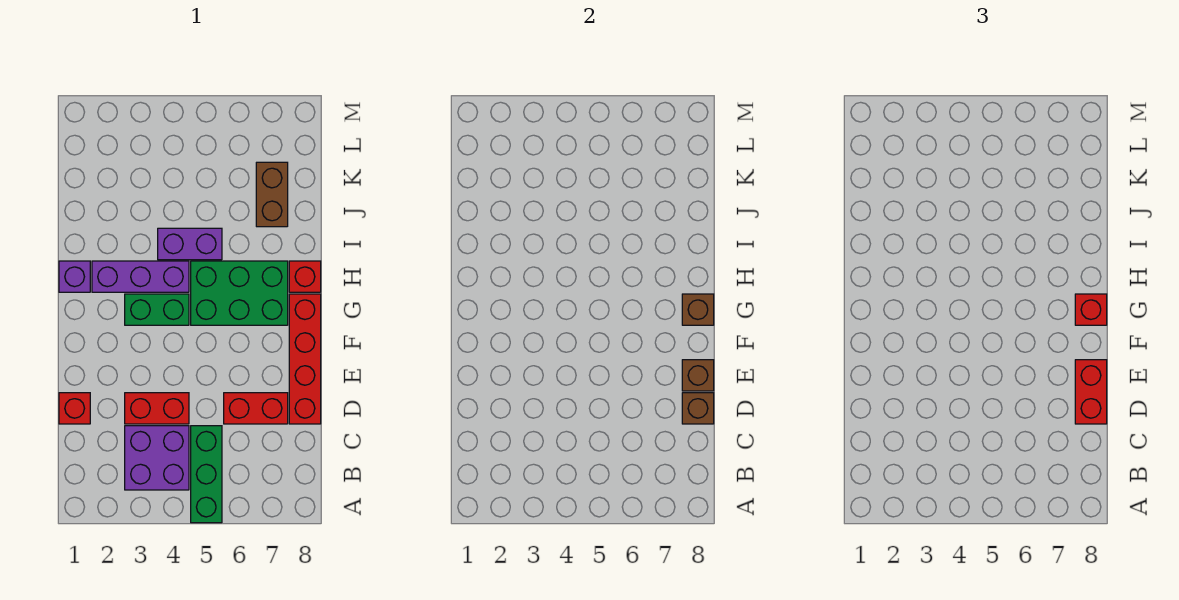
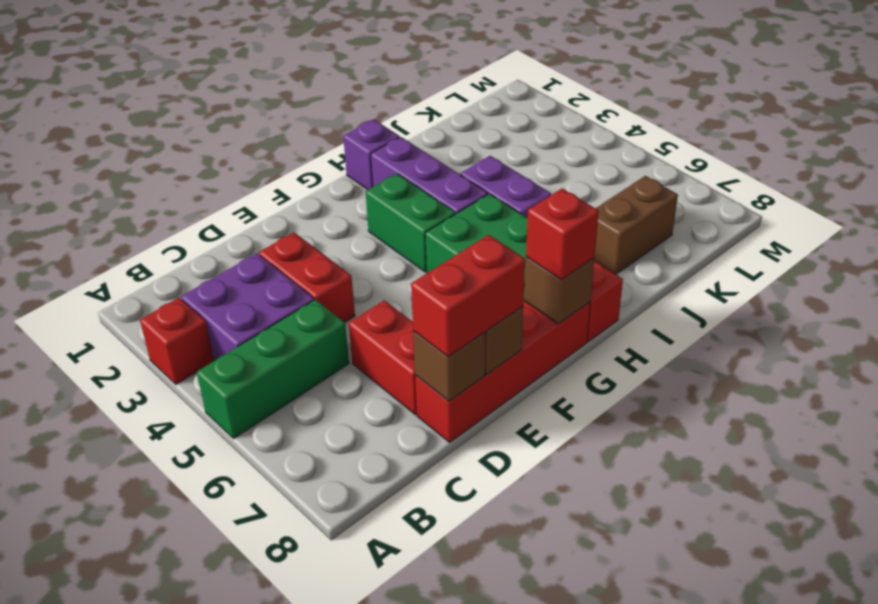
red 1x1 brick [59,393,90,424] -> red 1x1 brick moved to [140,298,214,384]

